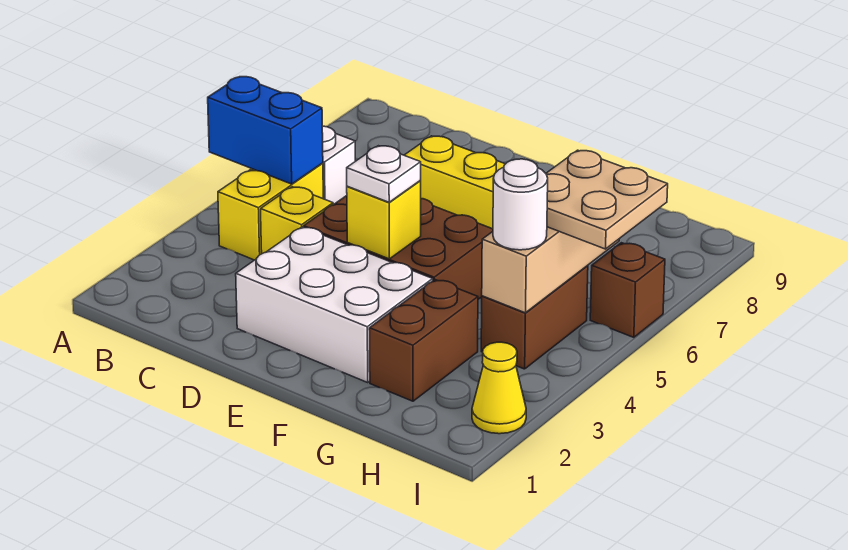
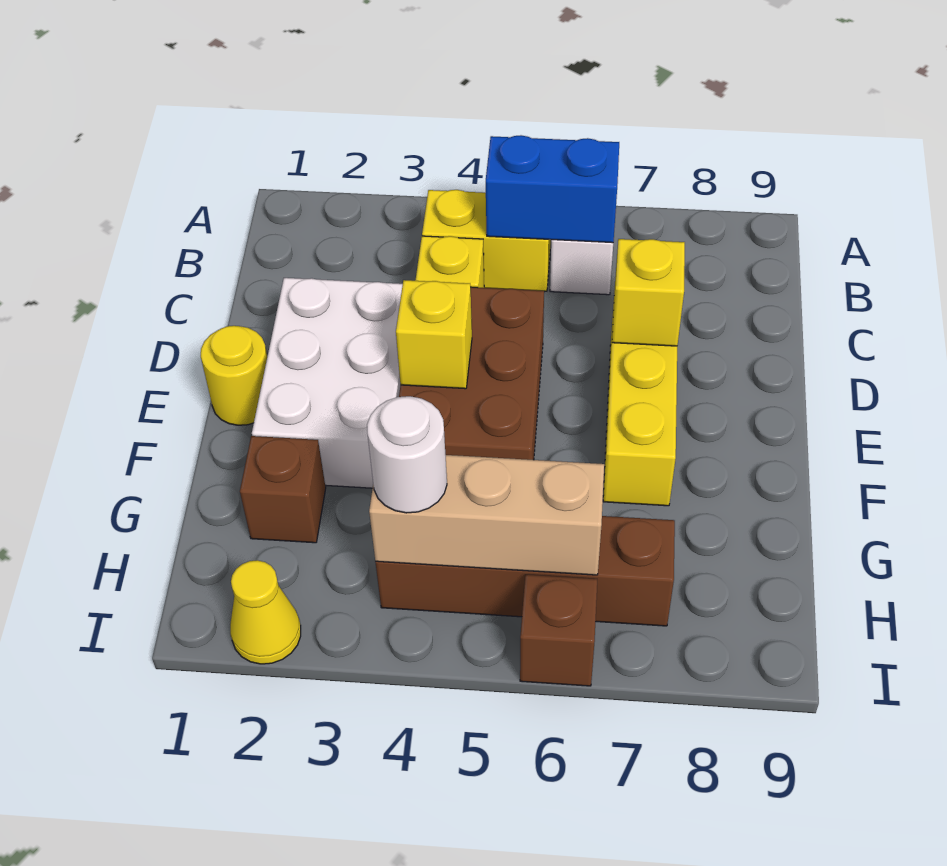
blue 1x2 brick [208,77,323,184] -> blue 1x2 brick turned to [486,135,619,243]
none -> yellow 1x1 brick [612,239,685,346]
none -> yellow 1x1 round brick [201,326,267,425]
white 1x1 plate [347,146,421,202] -> none
brown 1x2 brick [369,280,478,401] -> brown 1x1 brick [240,436,326,543]
brown 1x2 brick [481,265,588,369] -> brown 1x4 brick [375,516,675,626]
tan 2x2 plate [546,150,668,249] -> none

